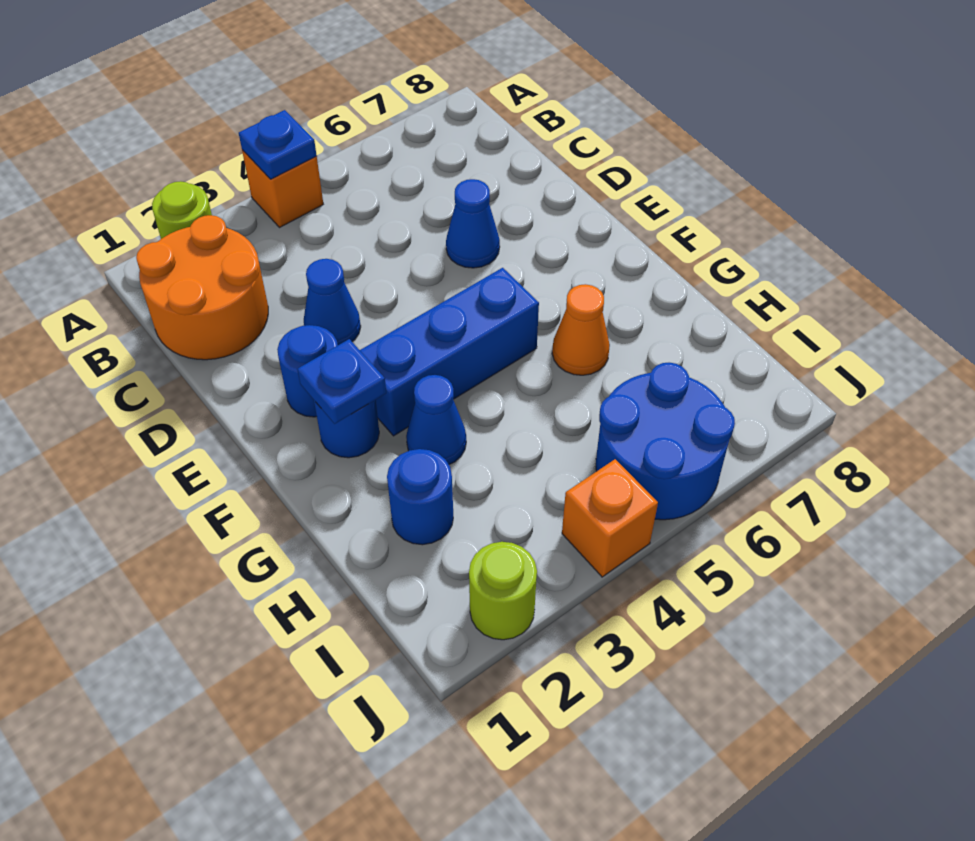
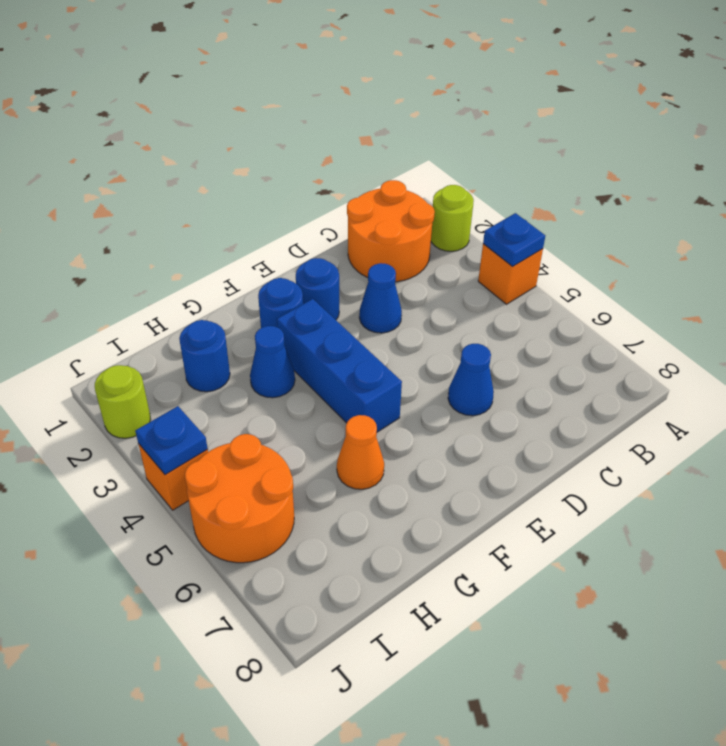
blue 1x1 plate [297,339,386,424] -> blue 1x1 plate moved to [135,406,208,475]
blue 2x2 round brick [596,363,735,520] -> orange 2x2 round brick [185,434,294,563]

